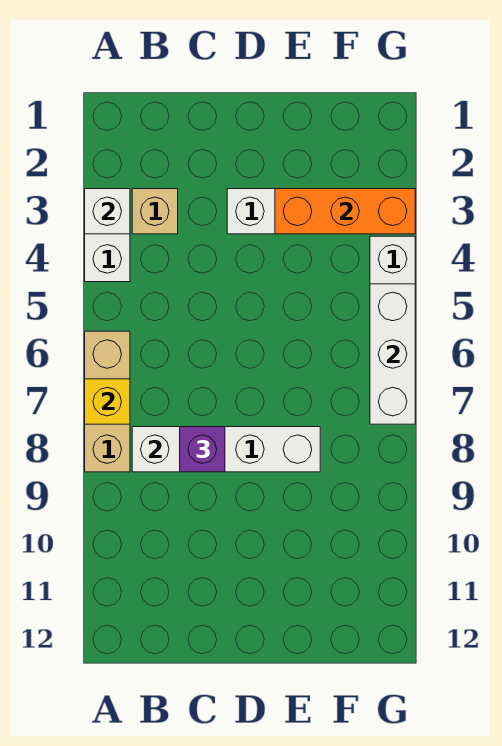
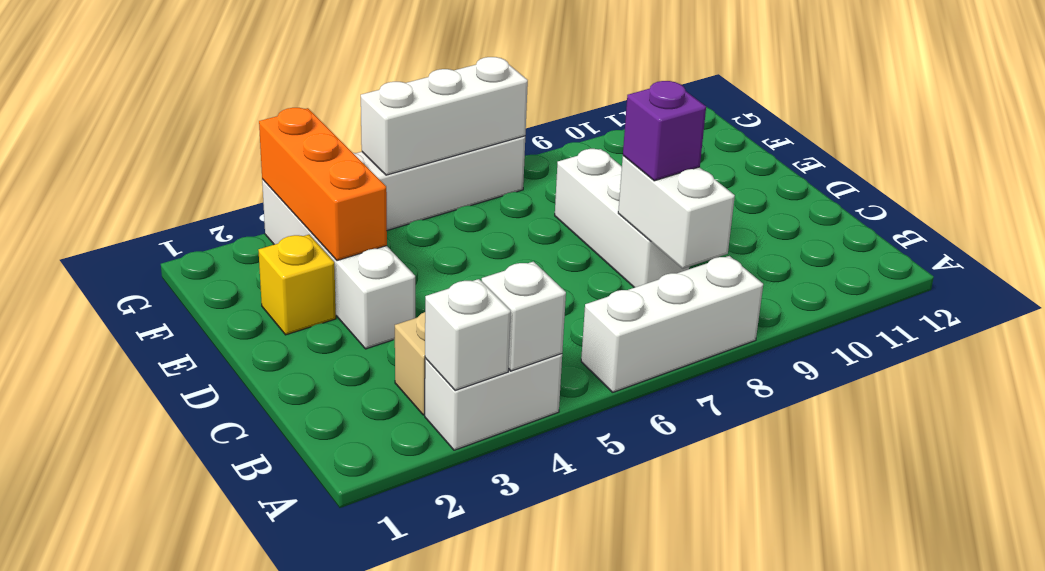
none -> white 1x1 brick [482,262,566,371]
tan 1x3 brick [85,331,130,472] -> white 1x3 brick [581,256,763,392]
yellow 1x1 brick [85,379,130,424] -> yellow 1x1 brick moved to [258,235,336,335]

